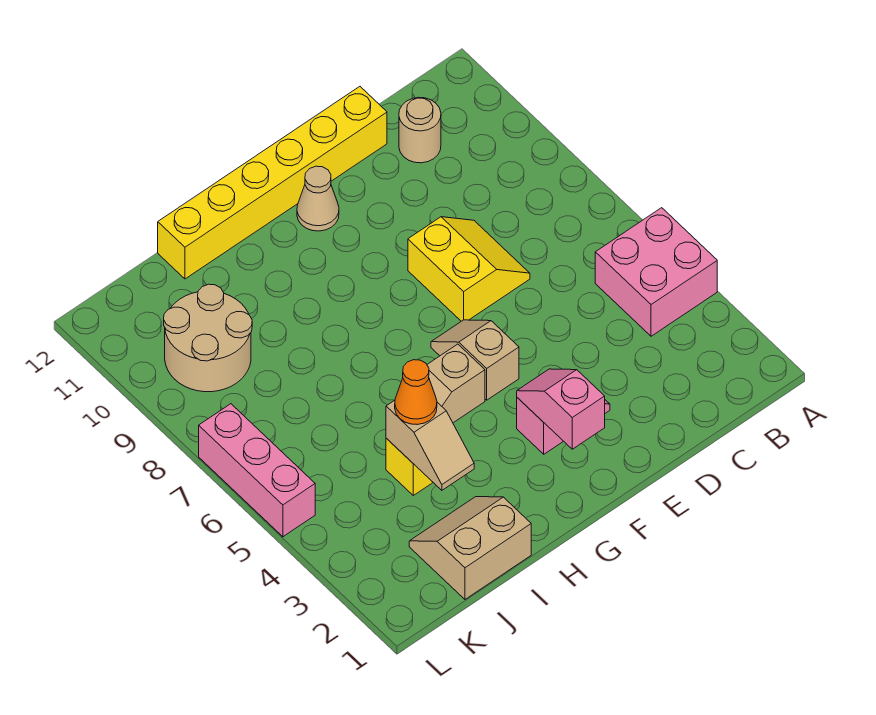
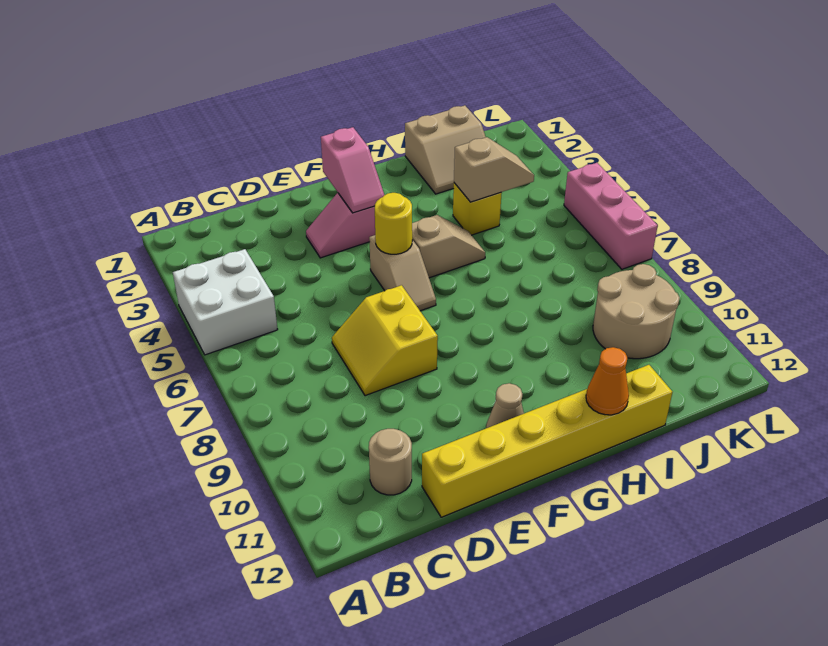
pink 2x2 brick [595,208,717,336] -> white 2x2 brick [173,249,278,355]
none -> yellow 1x1 round brick [375,193,412,254]
tan 1x2 slope [386,400,474,490] -> tan 1x2 slope turned to [454,137,534,202]
orange 1x1 cone [395,360,437,425] -> orange 1x1 cone moved to [586,347,629,415]

